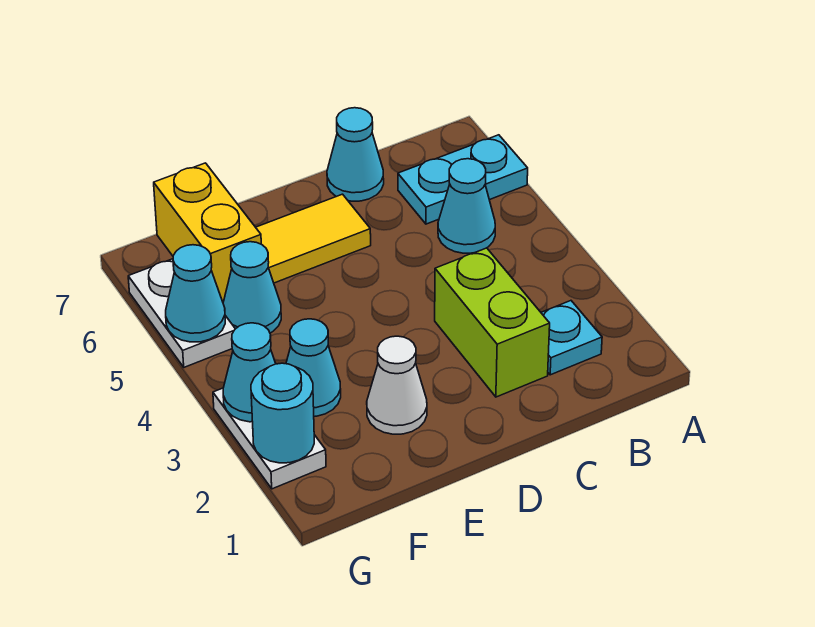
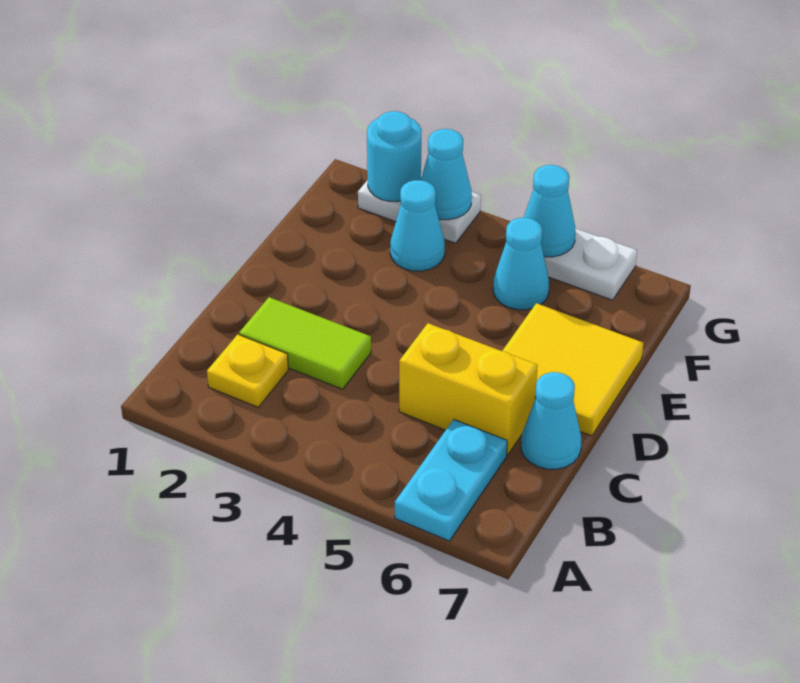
cyan 1x1 plate [541,301,602,375] -> yellow 1x1 plate [207,334,288,407]
cyan 1x1 cone [438,159,495,253] -> none
lime 1x2 brick [435,248,550,397] -> lime 1x2 tile [239,297,371,389]
yellow 1x2 tile [256,194,371,283] -> yellow 2x2 tile [502,303,643,436]
white 1x1 cone [367,336,427,434] -> none
yellow 1x2 brick [154,163,261,302] -> yellow 1x2 brick moved to [399,323,538,455]

